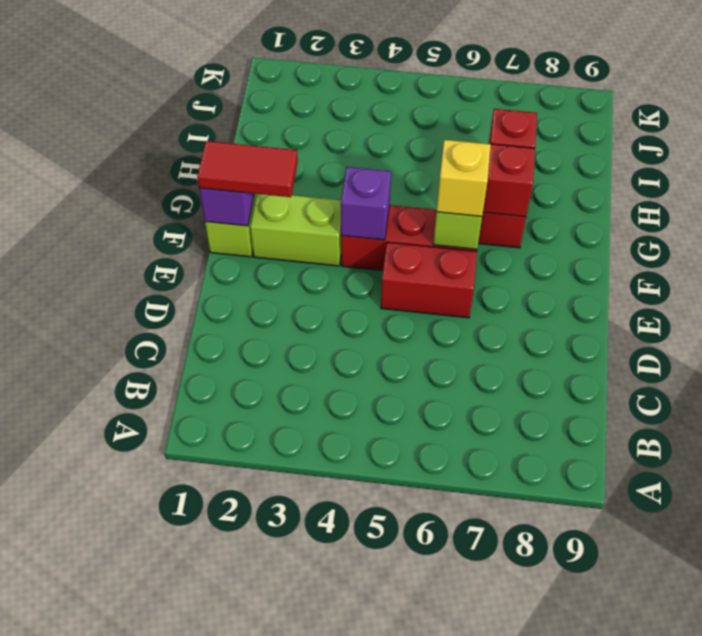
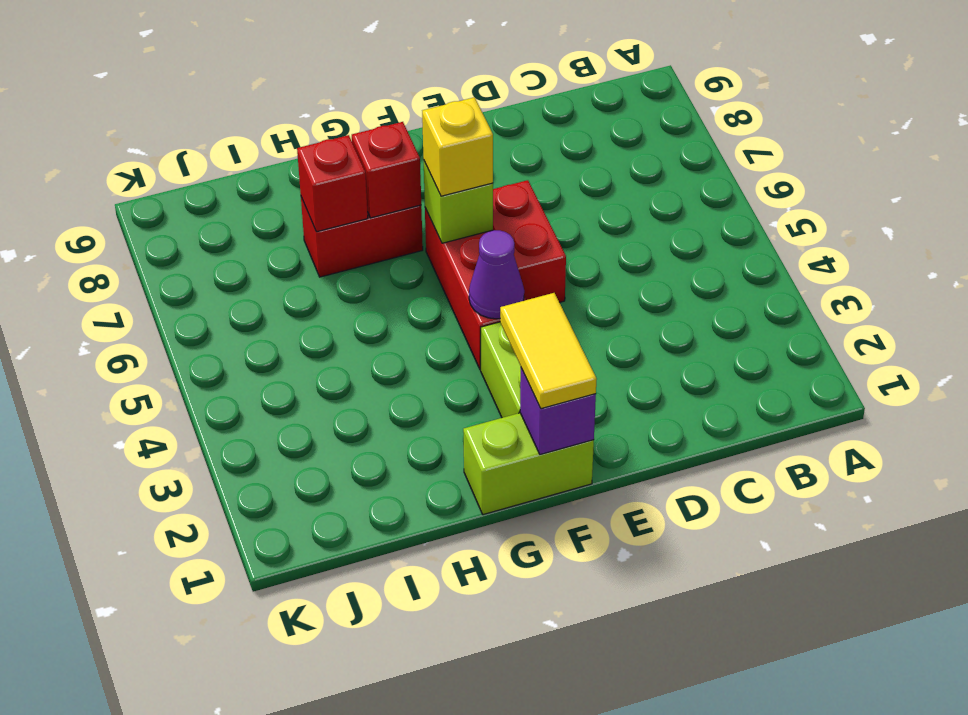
red 1x2 tile [197,141,298,197] -> yellow 1x2 tile [500,293,597,409]
purple 1x1 brick [341,167,391,240] -> purple 1x1 cone [469,230,524,319]

